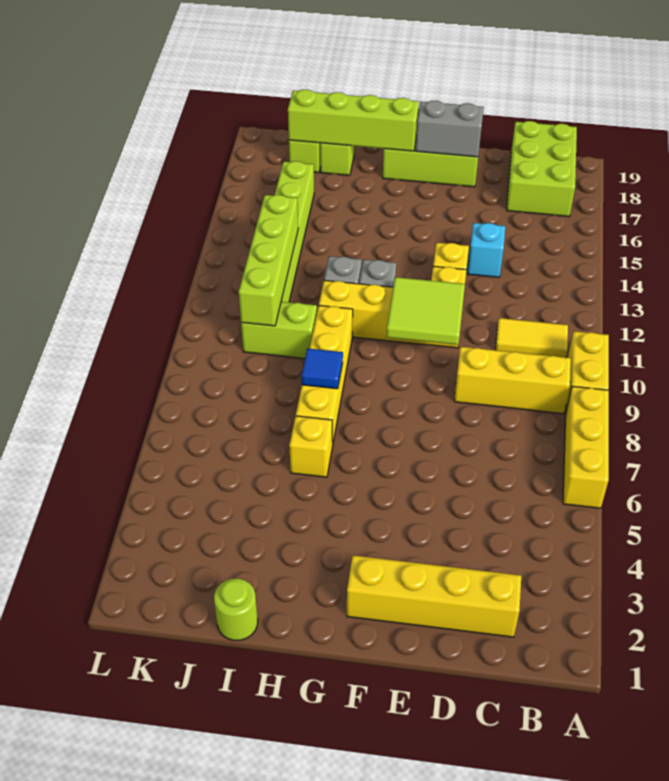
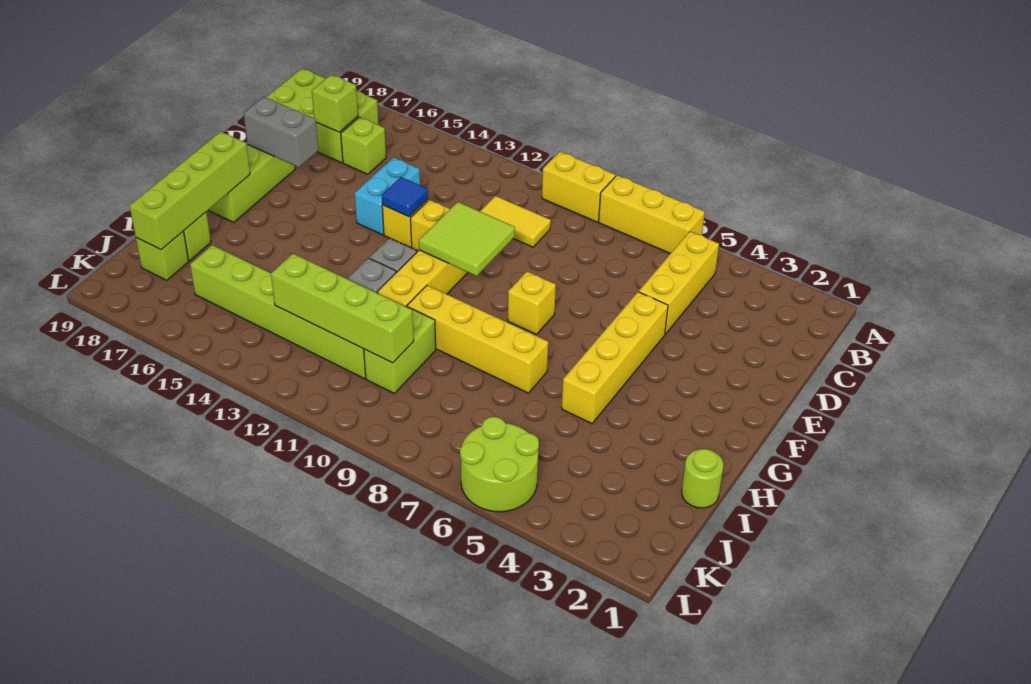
yellow 1x3 brick [454,347,571,414] -> yellow 1x3 brick moved to [639,232,719,334]
yellow 1x2 tile [496,318,568,358] -> yellow 1x2 tile turned to [480,196,551,247]
yellow 1x4 brick [347,555,521,637] -> yellow 1x4 brick moved to [562,292,668,424]
none -> lime 1x1 brick [341,117,386,174]
none -> lime 1x1 brick [312,75,358,132]
cyan 1x1 brick [468,223,505,277] -> cyan 1x2 brick [355,157,420,235]
grey 1x2 brick [416,101,484,157] -> grey 1x2 brick turned to [244,97,318,167]
yellow 1x1 brick [289,416,332,477] -> yellow 1x1 brick moved to [508,272,556,335]
blue 1x1 tile [302,348,343,389] -> blue 1x1 tile moved to [382,177,428,217]
none -> lime 2x2 round brick [460,417,539,512]

